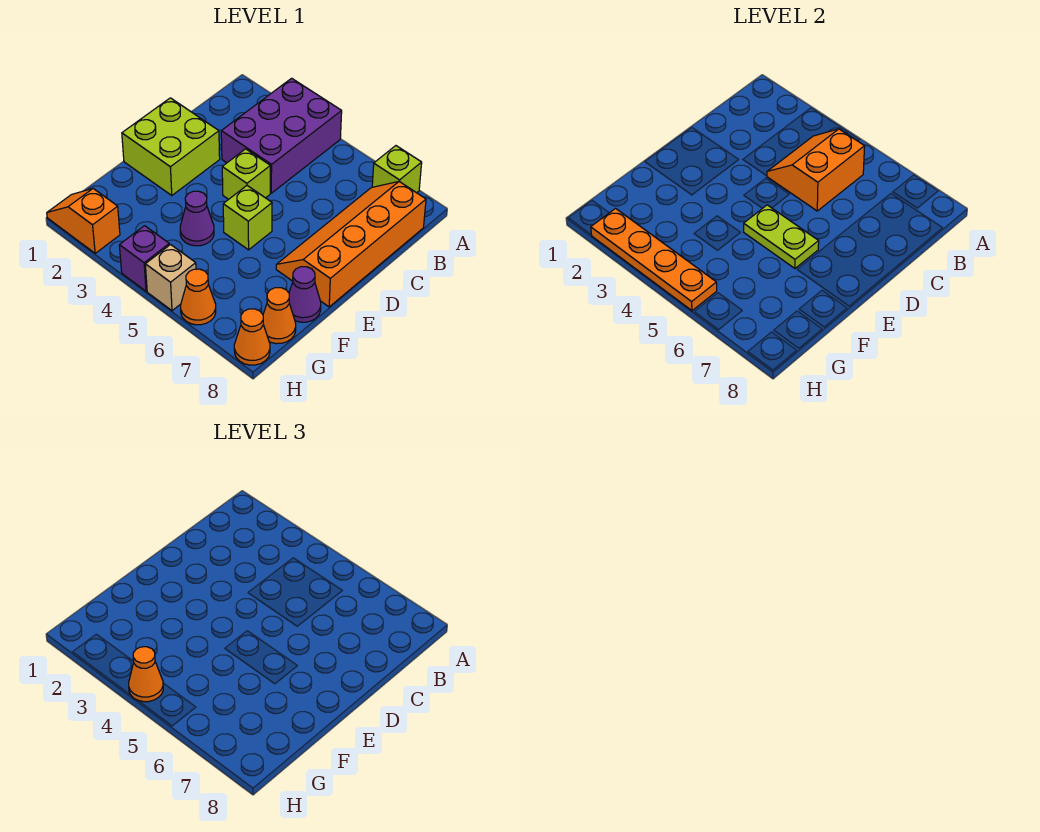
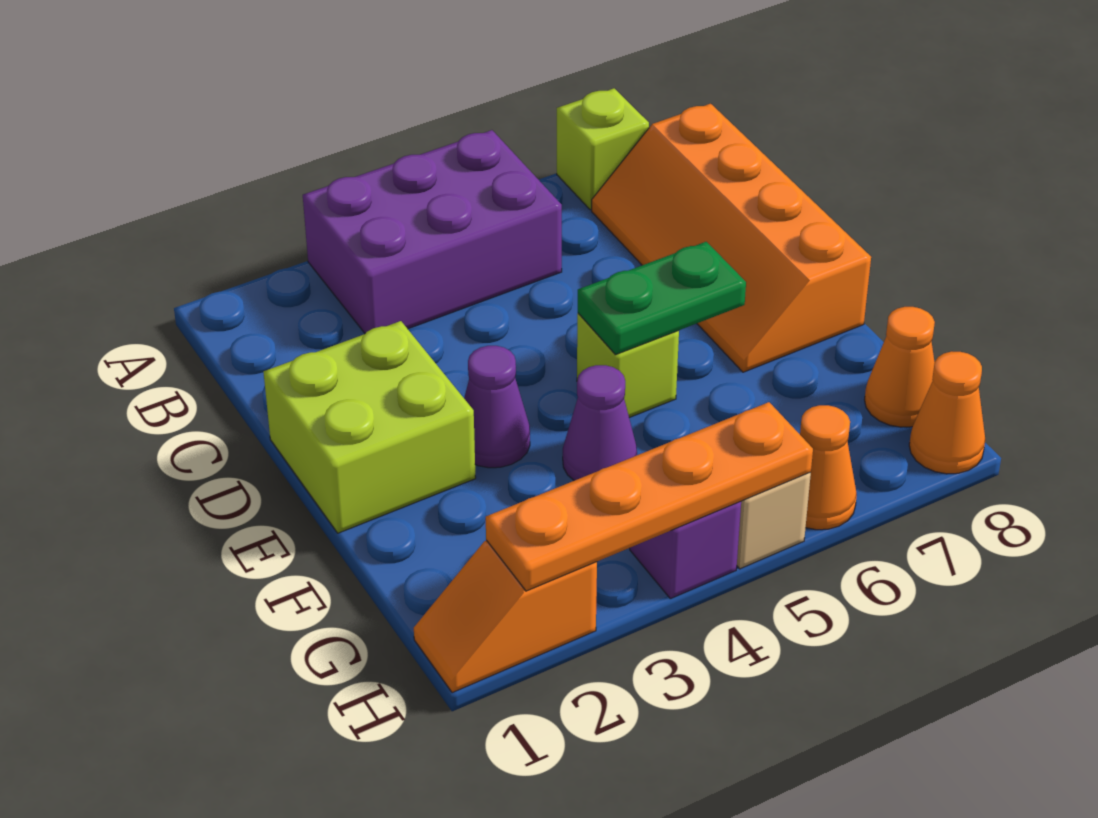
purple 2x3 brick [221,78,342,193] -> purple 2x3 brick turned to [303,130,562,333]
orange 2x2 slope [767,129,865,211] -> none
lime 1x1 brick [222,149,270,199] -> none
lime 1x2 plate [744,205,819,268] -> green 1x2 plate [578,242,746,355]
purple 1x1 cone [289,267,321,322] -> purple 1x1 cone moved to [464,346,530,468]
orange 1x1 cone [129,647,163,702] -> none

